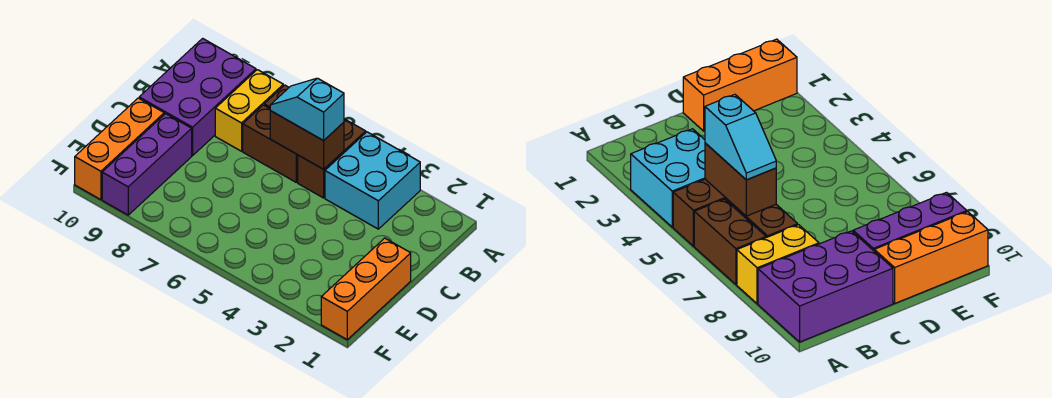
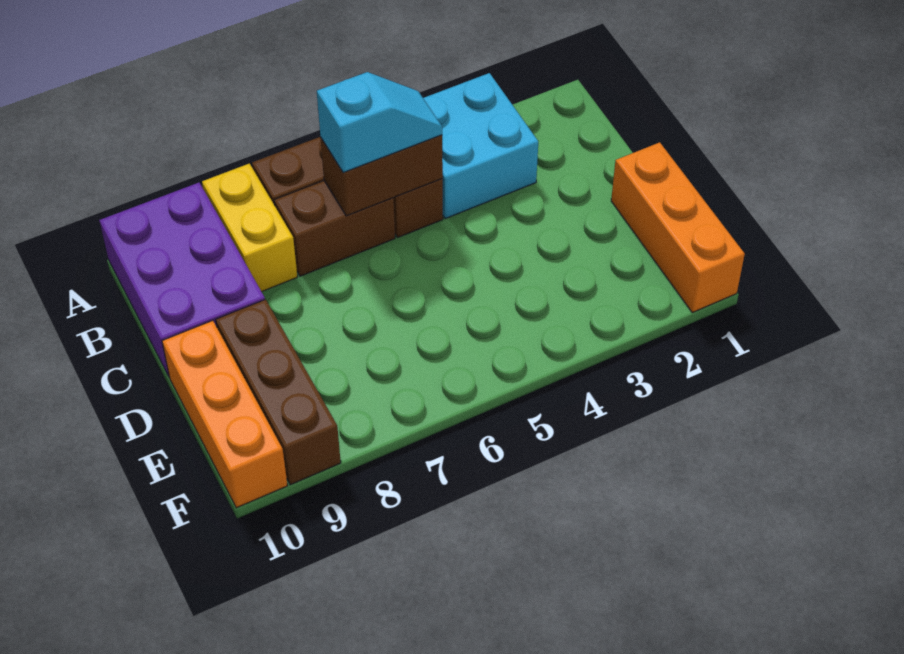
cyan 1x2 slope [270,78,344,141] -> cyan 1x2 slope turned to [317,72,442,173]
purple 1x3 brick [102,114,192,215] -> brown 1x3 brick [216,299,341,485]

